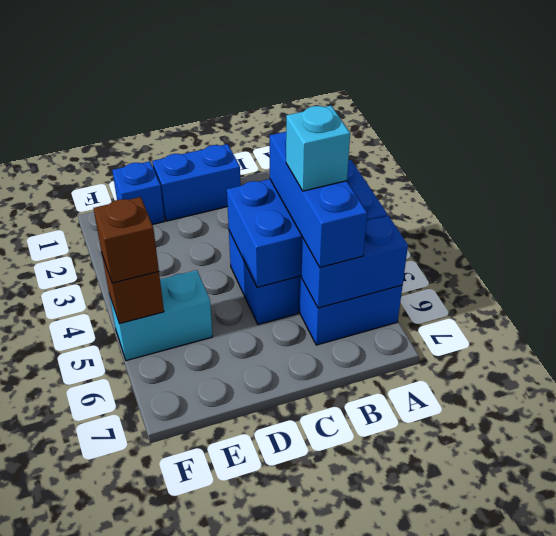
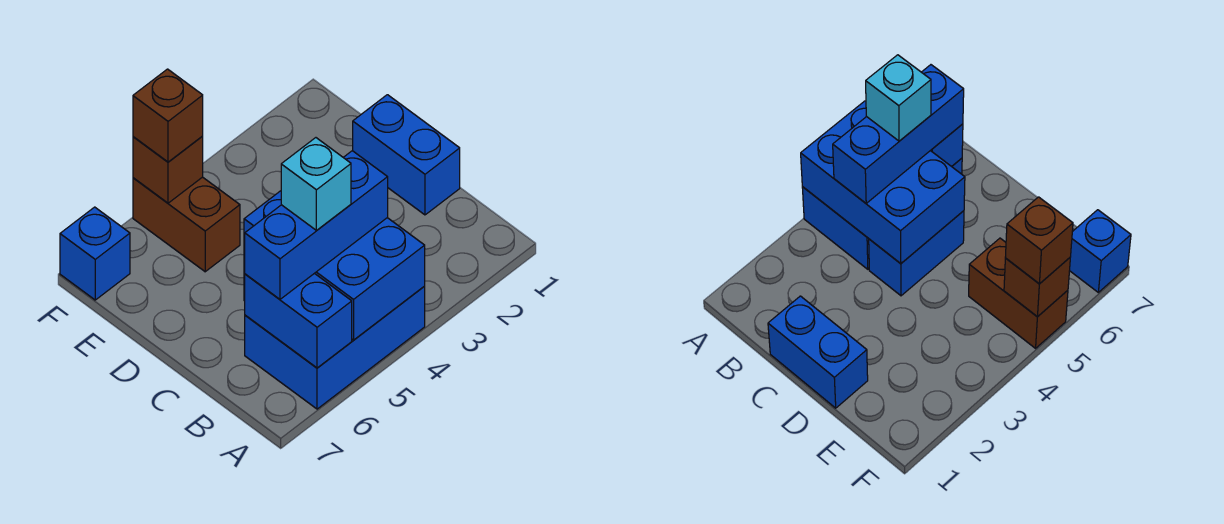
blue 1x1 brick [112,161,164,225] -> blue 1x1 brick moved to [60,207,130,300]
cyan 1x2 brick [109,270,213,361] -> brown 1x2 brick [133,177,240,272]

